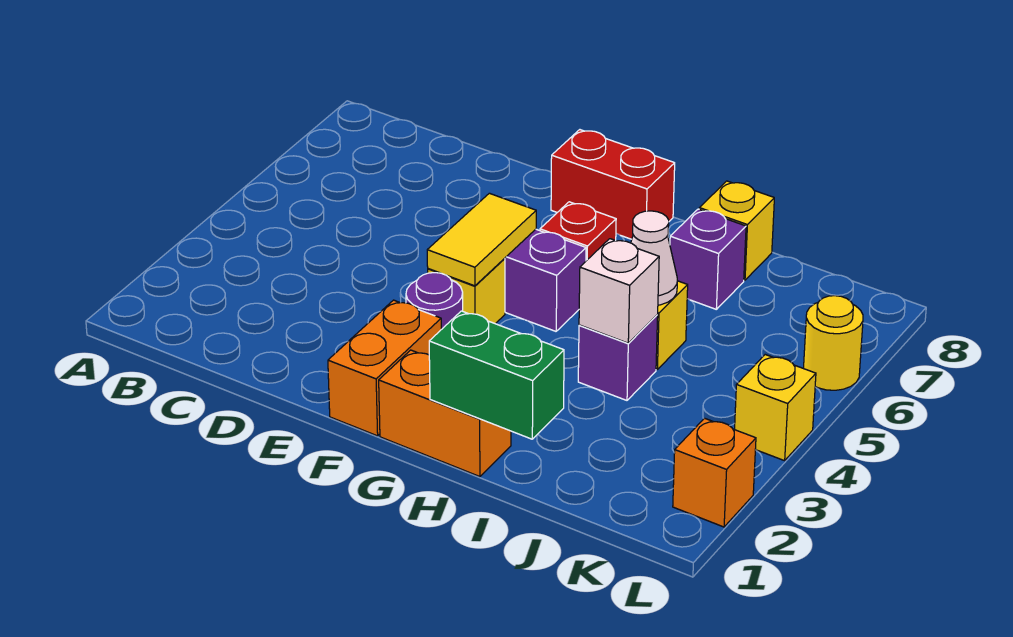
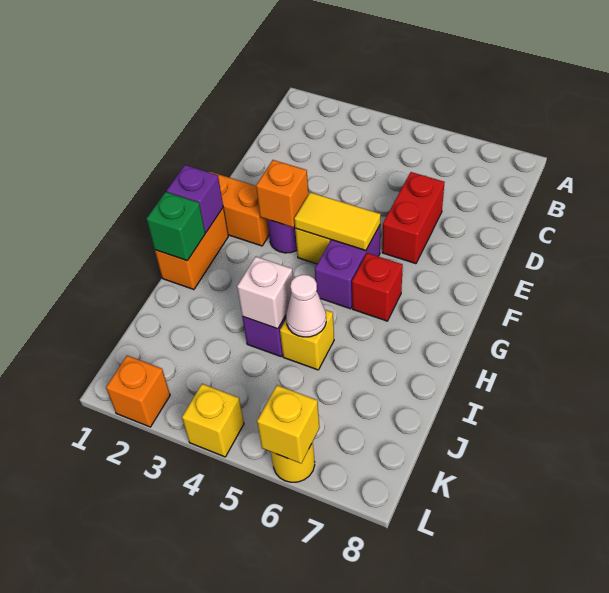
none -> orange 1x1 brick [256,160,308,227]
red 1x2 brick [551,130,675,239] -> red 1x2 brick moved to [382,172,445,264]
green 1x2 brick [429,311,564,439] -> green 1x1 brick [147,192,205,261]
purple 1x1 brick [670,209,746,309] -> purple 1x1 brick moved to [167,165,223,232]
yellow 1x1 brick [699,181,774,280] -> yellow 1x1 brick moved to [257,385,320,463]

